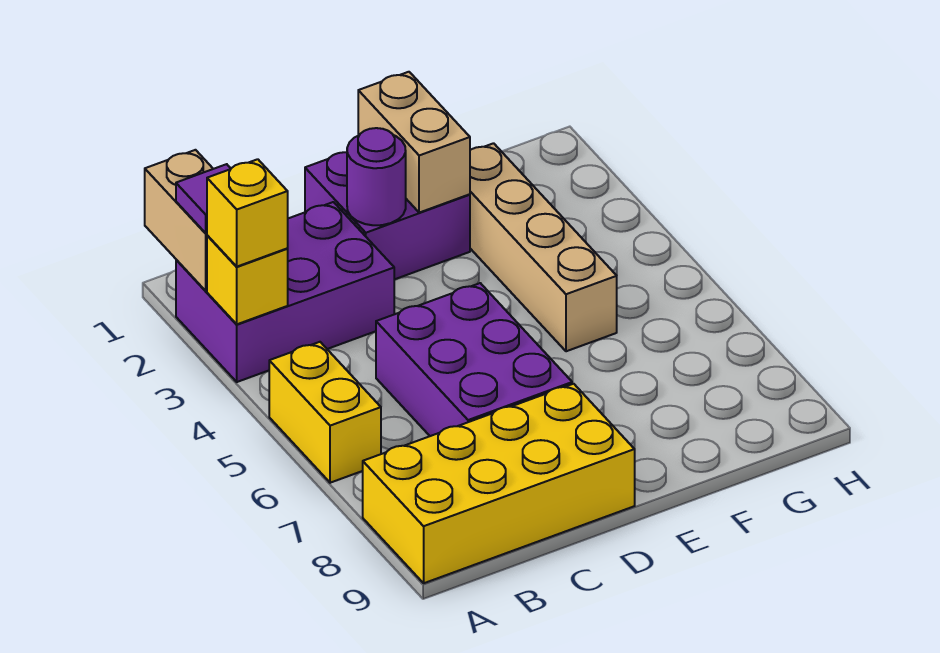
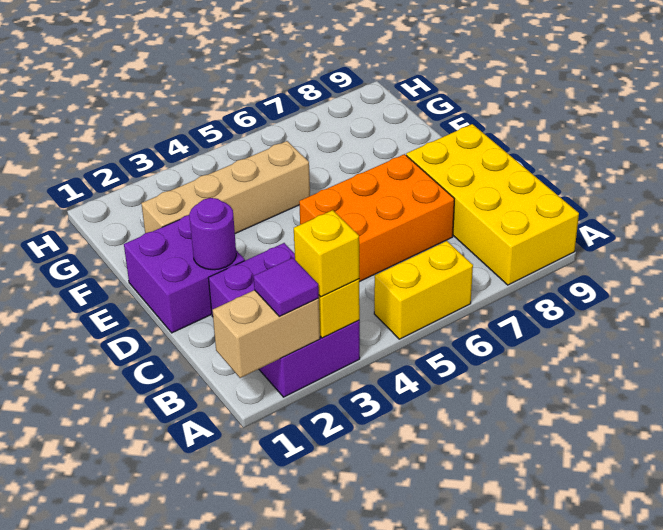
purple 2x3 brick [376,283,572,436] -> orange 2x3 brick [299,154,454,282]
tan 1x2 brick [358,72,470,213] -> none

